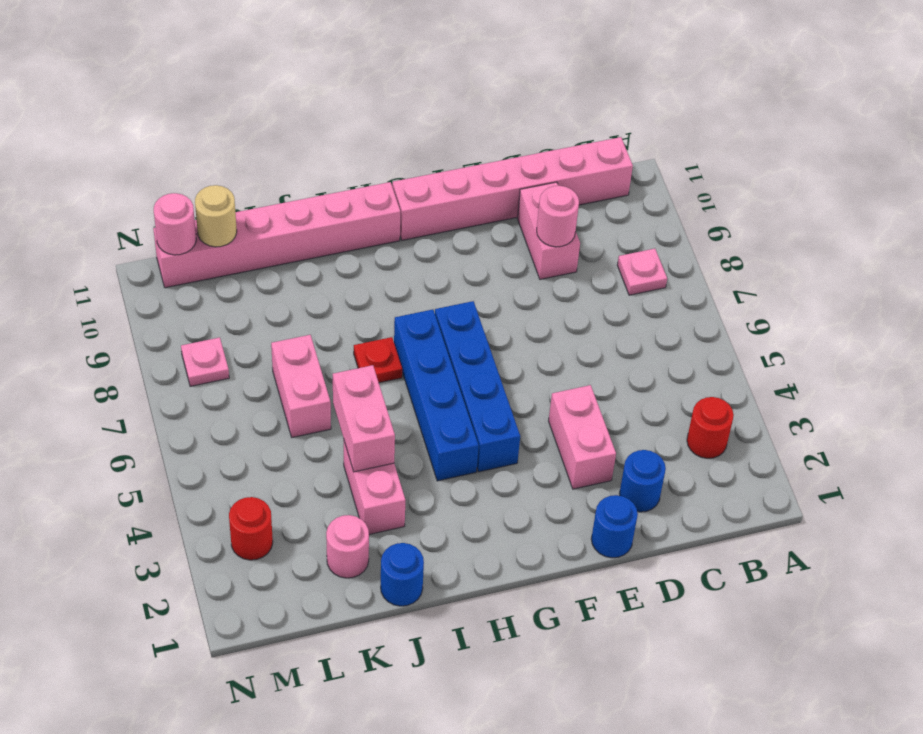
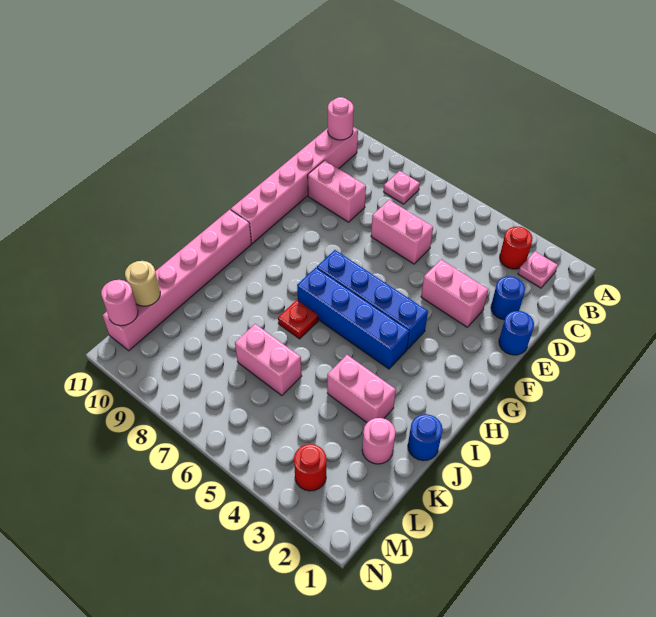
pink 1x1 round brick [537,186,579,247] -> pink 1x1 round brick moved to [328,97,354,140]
pink 1x2 brick [333,365,395,472] -> pink 1x2 brick moved to [371,200,433,264]
pink 1x1 plate [181,337,229,386] -> pink 1x1 plate moved to [518,252,558,288]

